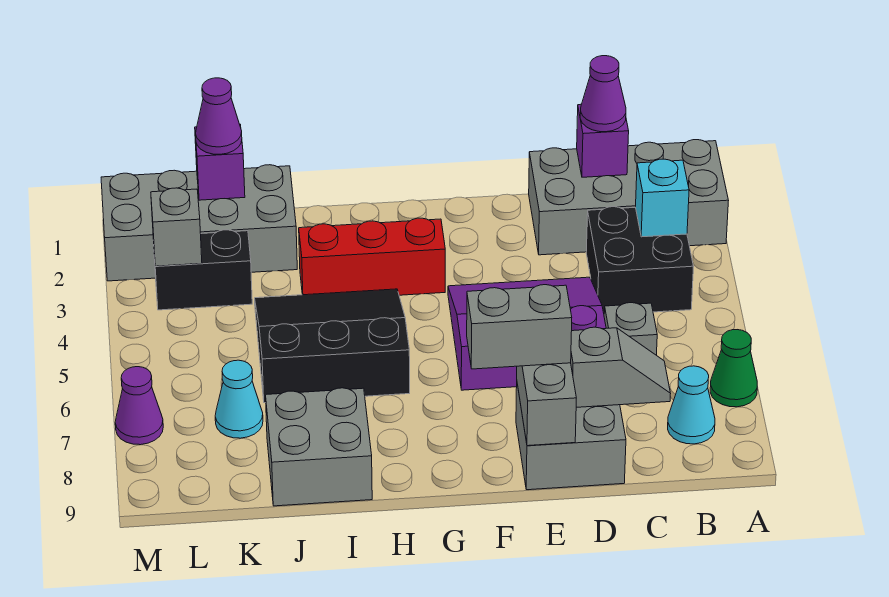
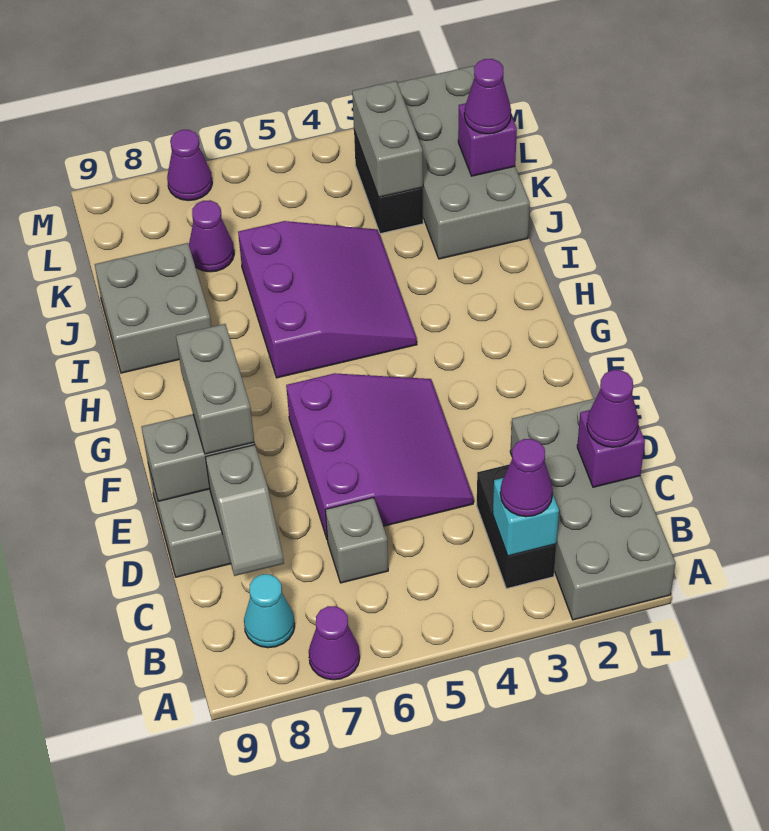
green 1x1 cone [710,330,757,407] -> purple 1x1 cone [309,606,360,680]
black 2x2 brick [586,207,694,313] -> black 1x2 brick [477,464,556,589]
none -> purple 1x1 cone [500,439,553,517]
red 1x3 brick [299,218,445,295] -> none
black 3x3 slope [255,289,410,403] -> purple 3x3 slope [238,221,417,378]
cyan 1x1 cone [215,360,263,438] -> purple 1x1 cone [189,200,234,272]
grey 1x1 brick [151,188,202,266] -> grey 1x2 brick [352,81,423,197]

